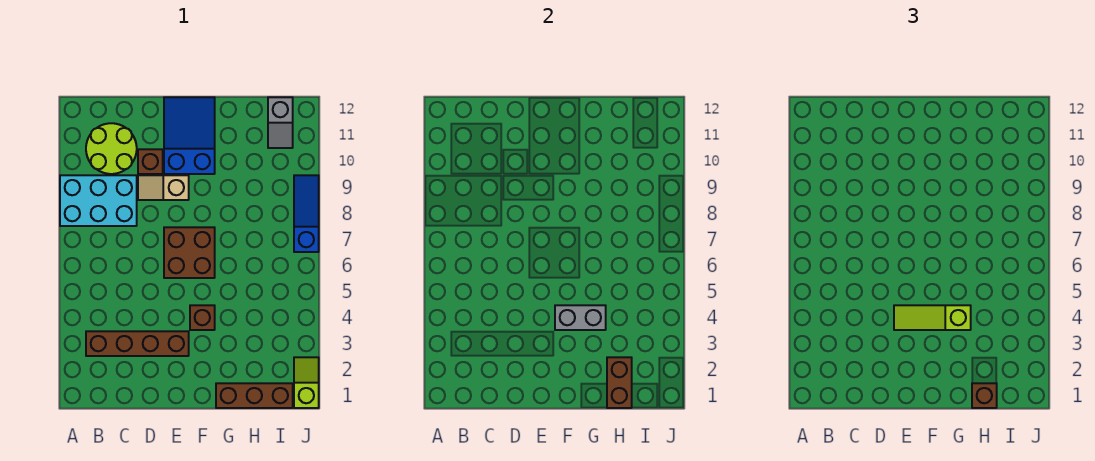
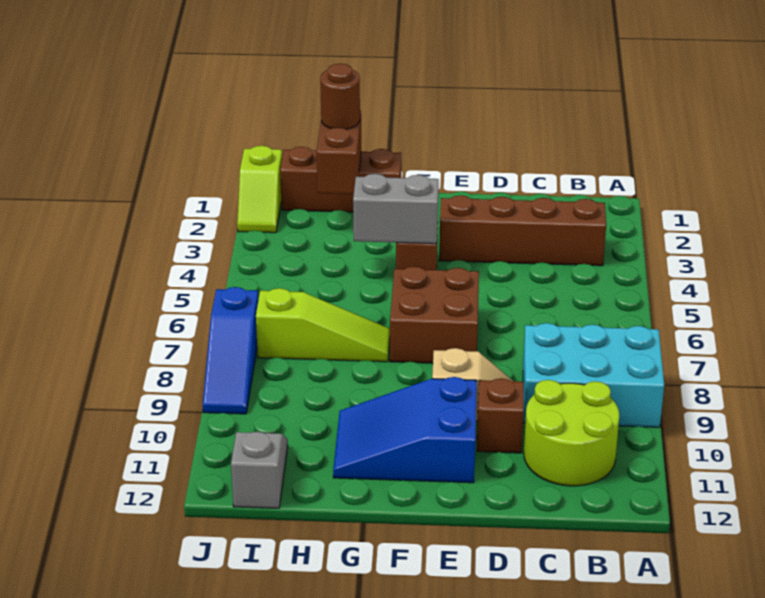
lime 1x3 slope [894,305,971,330] -> lime 1x3 slope moved to [256,288,390,362]
blue 2x3 slope [164,97,215,174] -> blue 2x3 slope turned to [333,377,477,483]
brown 1x1 brick [972,383,997,408] -> brown 1x1 round brick [320,64,360,129]

